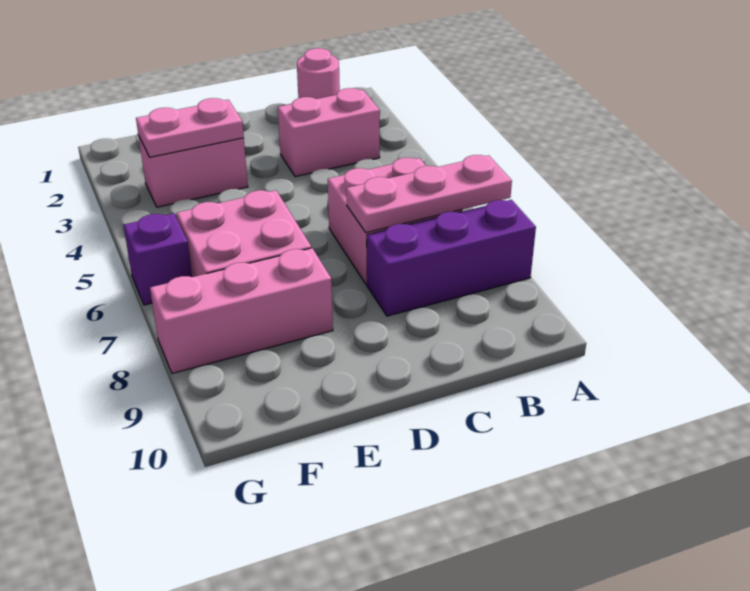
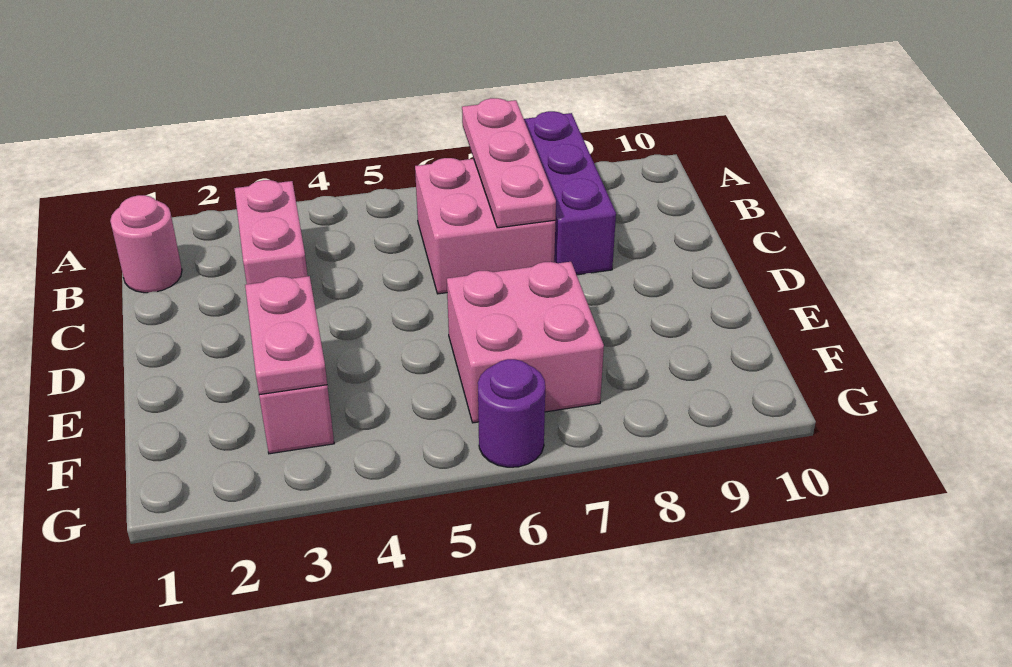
pink 1x3 brick [150,248,333,374] -> none
purple 1x1 brick [124,213,192,305] -> purple 1x1 round brick [478,359,545,467]

